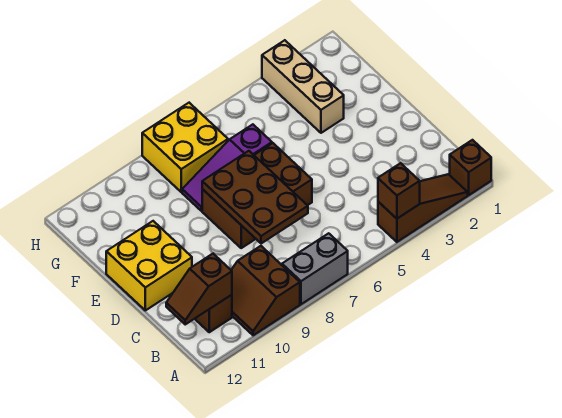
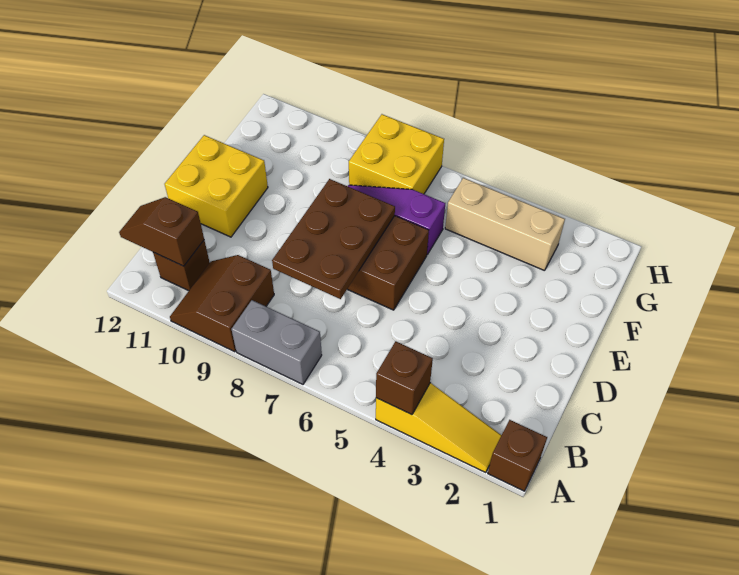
brown 1x3 slope [378,174,468,242] -> yellow 1x3 slope [376,383,501,473]
tan 1x3 brick [262,40,344,133] -> tan 1x3 brick turned to [445,178,565,271]

